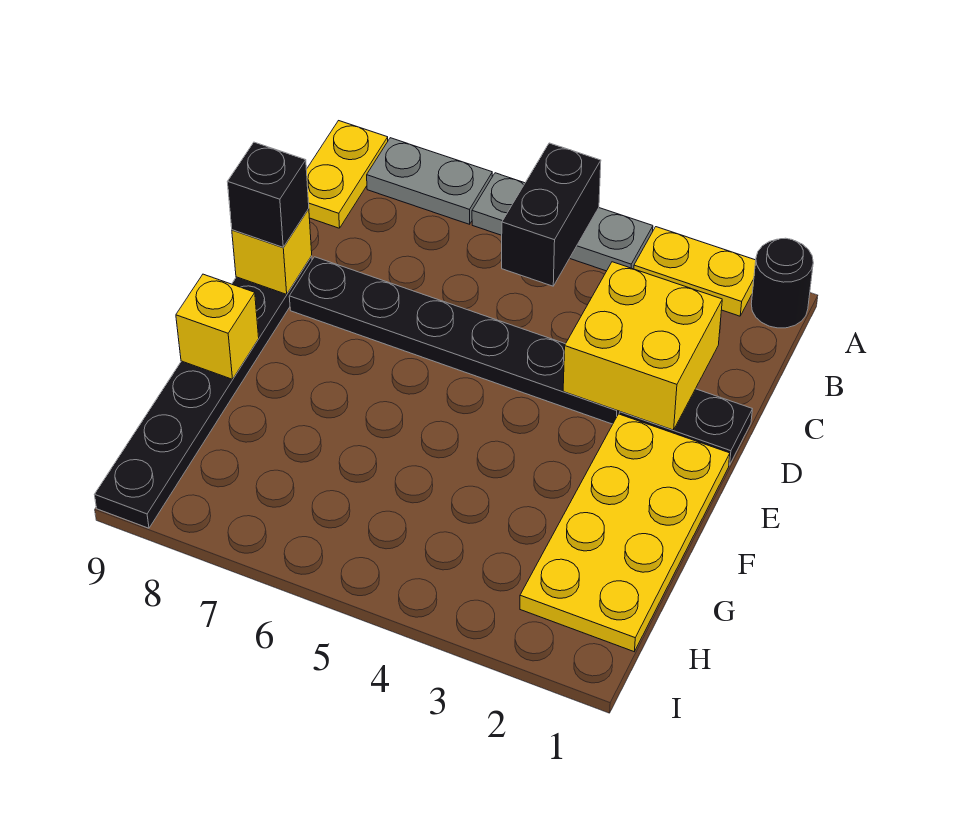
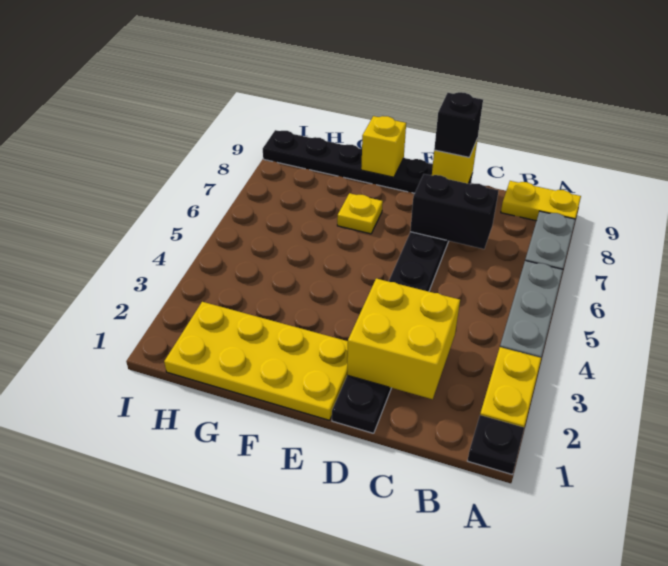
black 1x1 round brick [751,238,813,328] -> black 1x1 plate [467,415,524,474]
black 1x2 brick [502,143,601,286] -> black 1x2 brick moved to [410,174,498,249]
none -> yellow 1x1 plate [337,193,383,234]

